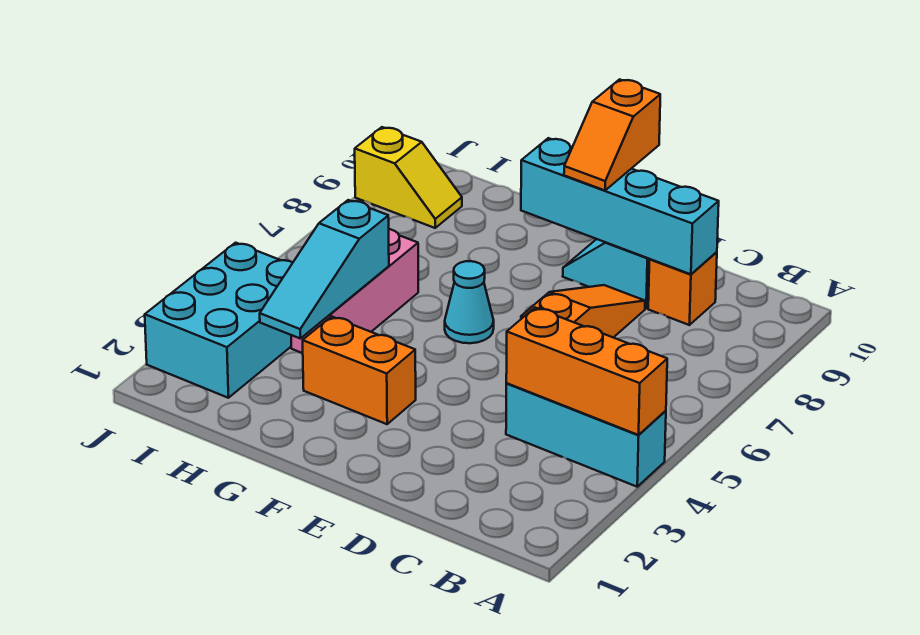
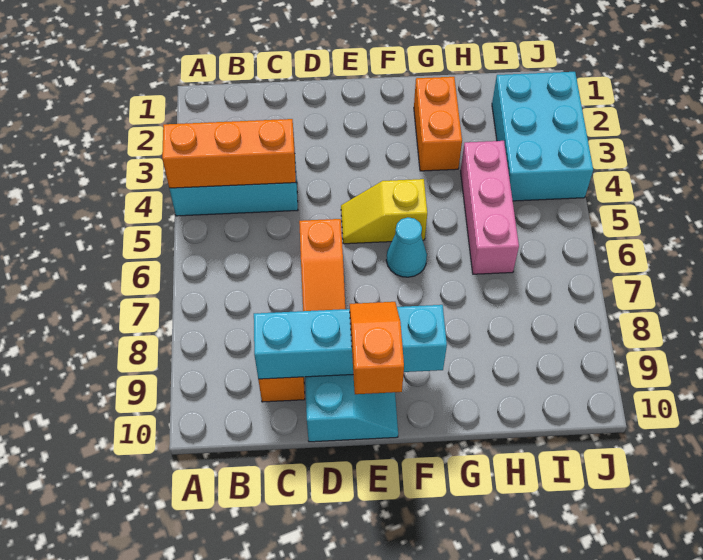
orange 1x2 brick [303,316,416,424] -> orange 1x2 brick turned to [414,77,462,171]
cyan 1x3 slope [260,200,389,338] -> none
yellow 1x2 slope [355,127,462,228] -> yellow 1x2 slope moved to [341,179,427,244]

